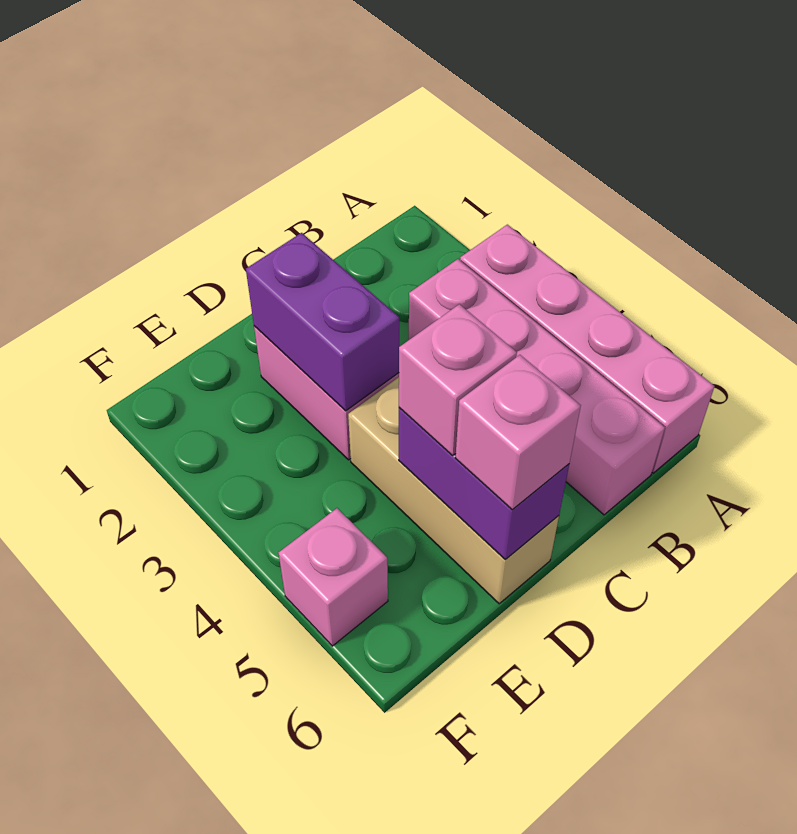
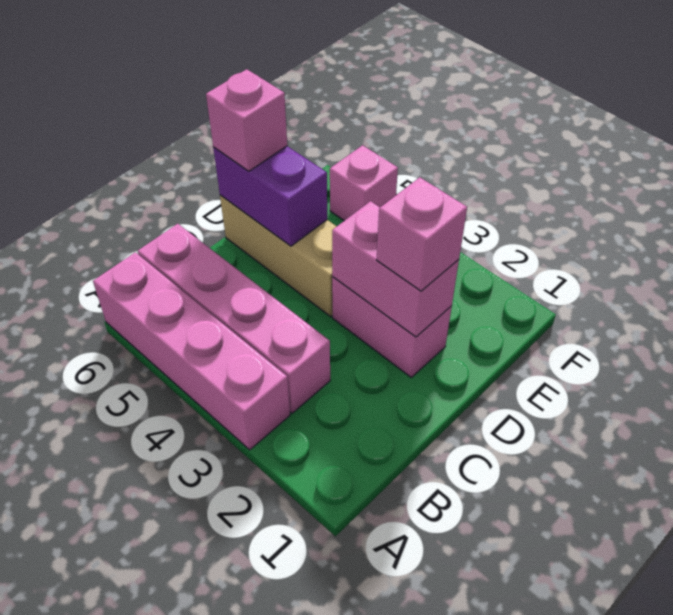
purple 1x2 brick [246,233,399,411] -> pink 1x2 brick [332,201,459,337]
pink 1x1 brick [399,304,517,455] -> pink 1x1 brick moved to [377,177,467,291]

